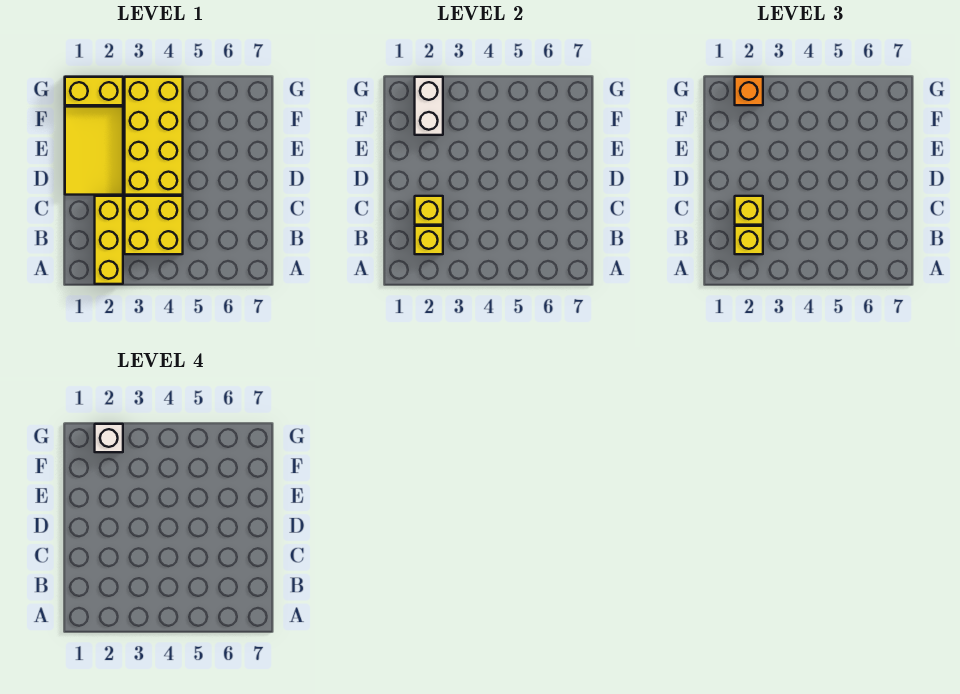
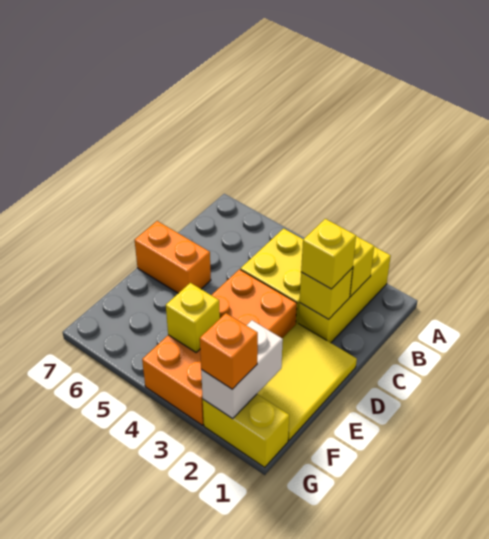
yellow 1x1 brick [735,226,763,254] -> yellow 1x1 brick moved to [166,283,220,352]
yellow 2x4 brick [125,77,183,195] -> orange 2x4 brick [142,269,297,425]
none -> orange 1x2 brick [135,221,211,293]
white 1x1 brick [95,424,123,452] -> none

